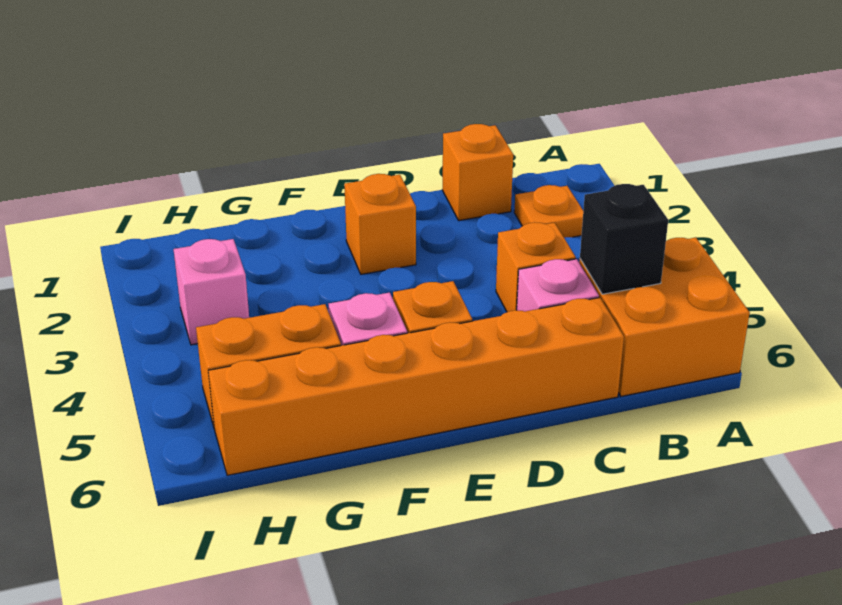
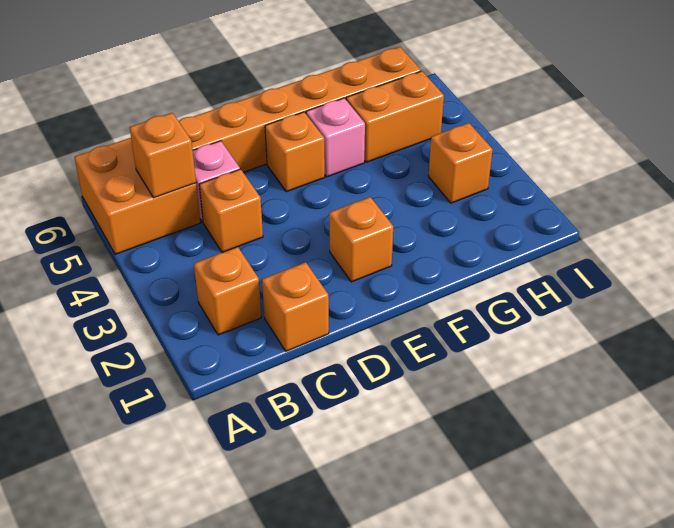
orange 1x1 plate [514,185,583,238] -> orange 1x1 brick [194,247,261,335]
black 1x1 brick [580,184,668,294] -> orange 1x1 brick [129,113,196,198]
pink 1x1 brick [174,239,249,345] -> orange 1x1 brick [428,123,493,203]

